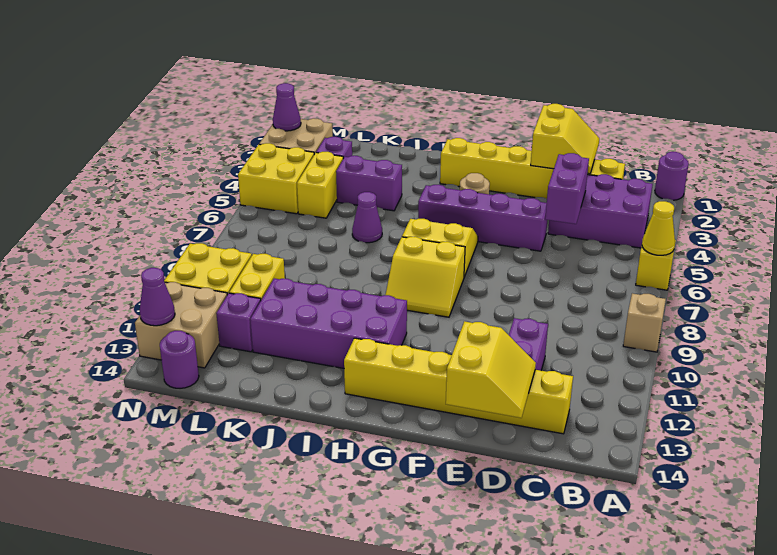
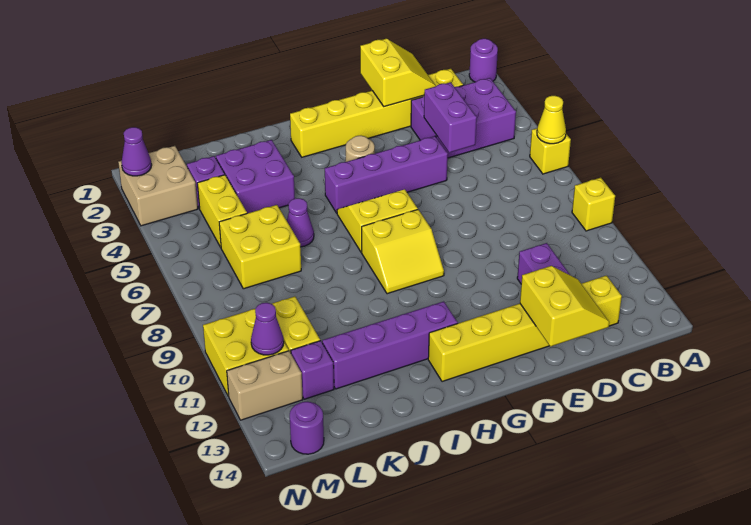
tan 1x1 brick [623,293,666,352] -> yellow 1x1 brick [572,178,615,231]
purple 2x4 brick [250,279,407,368] -> purple 1x4 brick [322,301,458,389]
purple 1x2 brick [336,156,402,211] -> purple 2x2 brick [216,140,295,213]
yellow 2x2 brick [238,143,314,214] -> yellow 2x2 brick moved to [219,205,301,289]
tan 2x2 brick [135,282,227,368] -> tan 1x2 brick [227,351,303,420]
purple 1x1 cone [140,268,175,326] -> purple 1x1 cone moved to [251,303,284,355]

